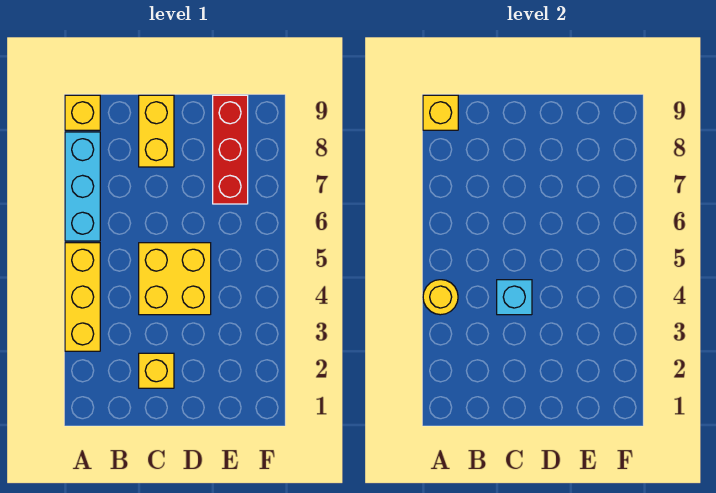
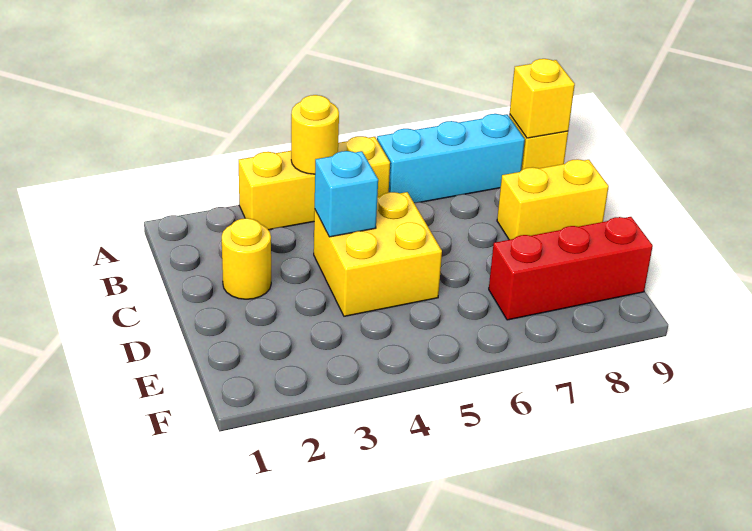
yellow 1x1 brick [139,353,174,388] -> yellow 1x1 round brick [222,218,271,299]

